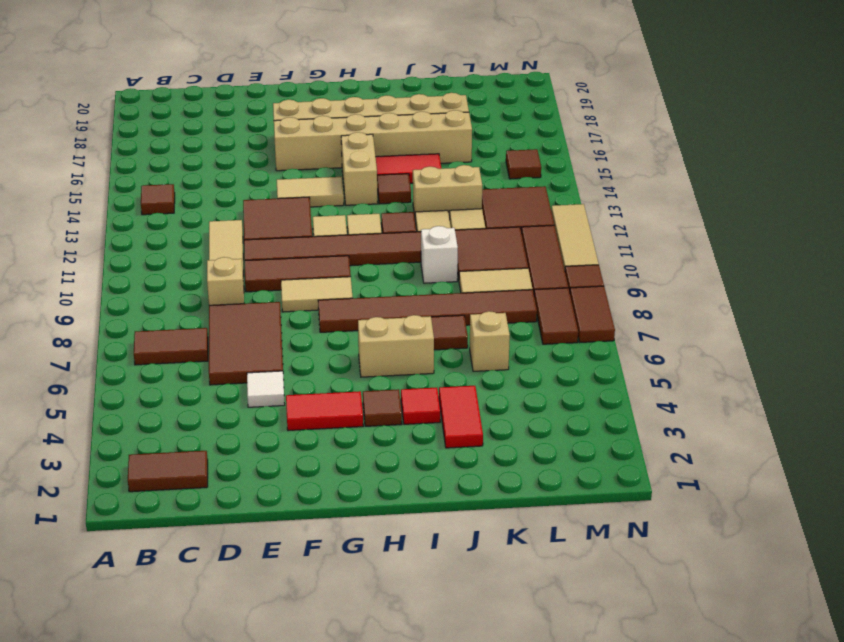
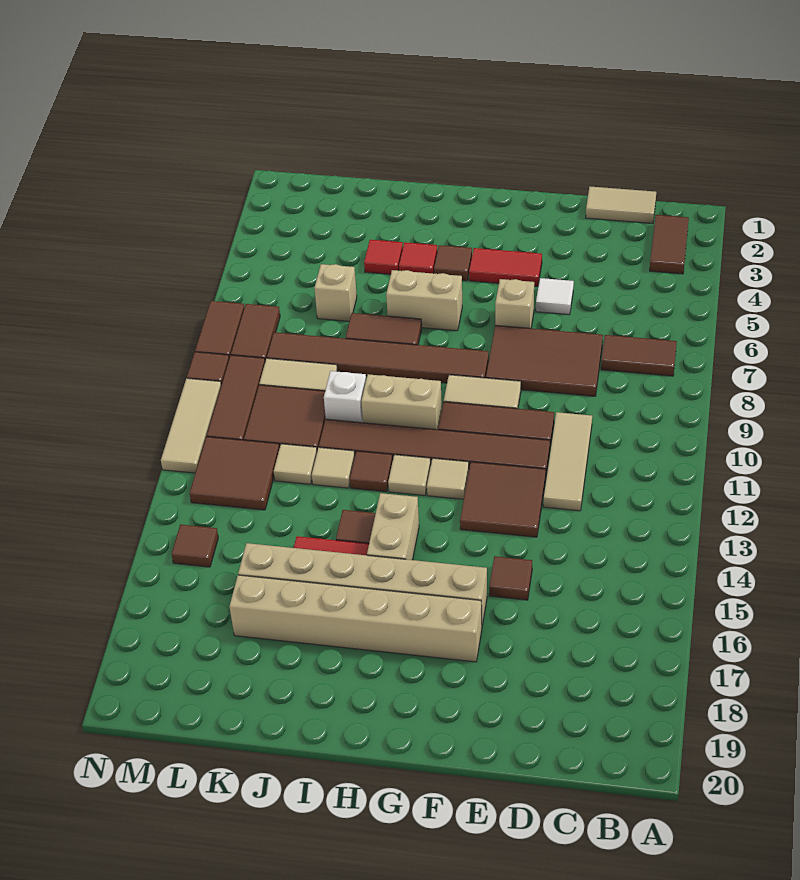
brown 1x2 tile [128,451,208,492] -> brown 1x2 tile turned to [650,215,689,274]
brown 1x1 tile [141,184,175,215] -> brown 1x1 tile moved to [489,556,532,600]
brown 2x3 tile [209,302,283,385] -> brown 2x3 tile turned to [486,325,603,396]
tan 1x1 brick [207,257,244,305] -> tan 1x1 brick moved to [495,279,534,328]
tan 1x2 tile [277,177,344,207] -> tan 1x2 tile moved to [586,187,656,223]
red 1x2 tile [439,386,483,448] -> red 1x1 tile [364,240,403,274]
tan 1x2 brick [413,165,482,221] -> tan 1x2 brick moved to [361,374,442,430]

